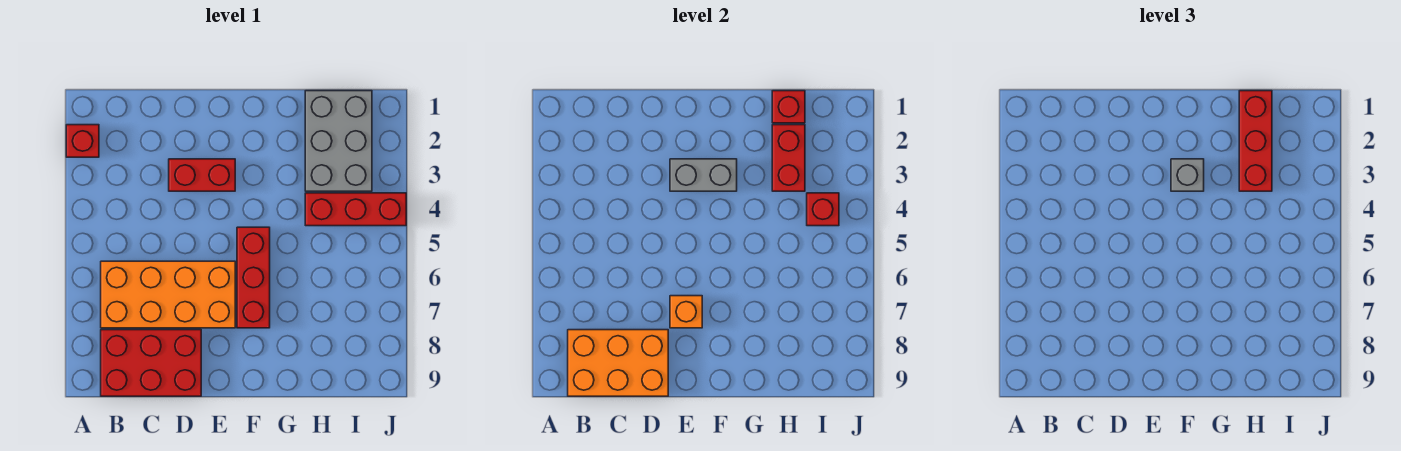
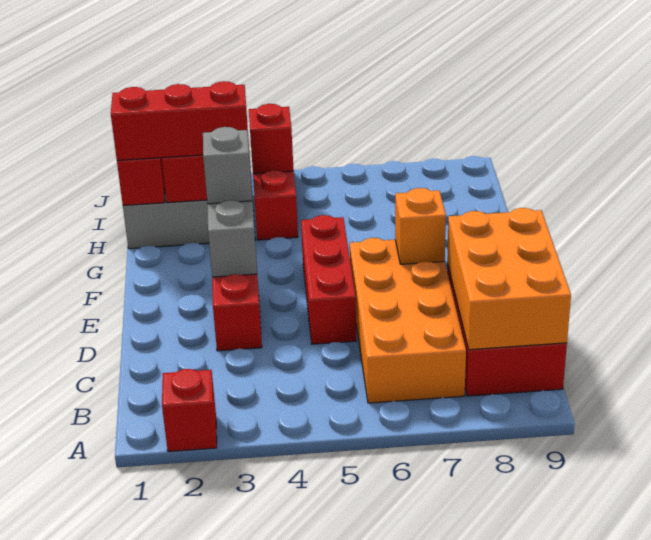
red 1x3 brick [237,227,270,328] -> red 1x3 brick turned to [301,215,356,344]

